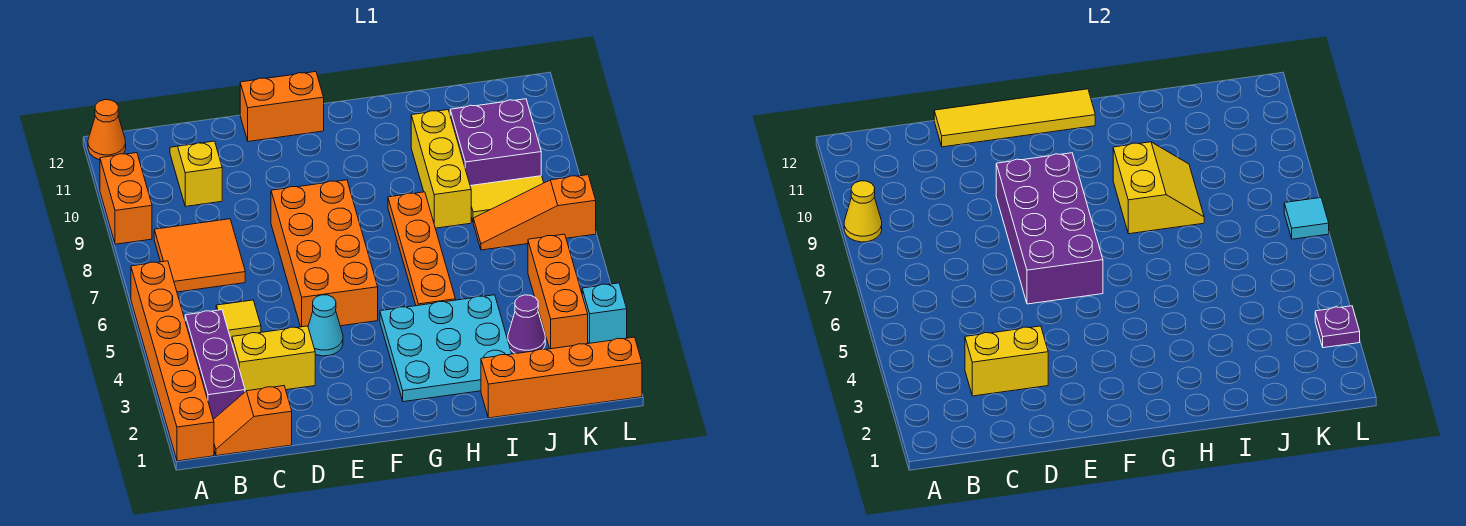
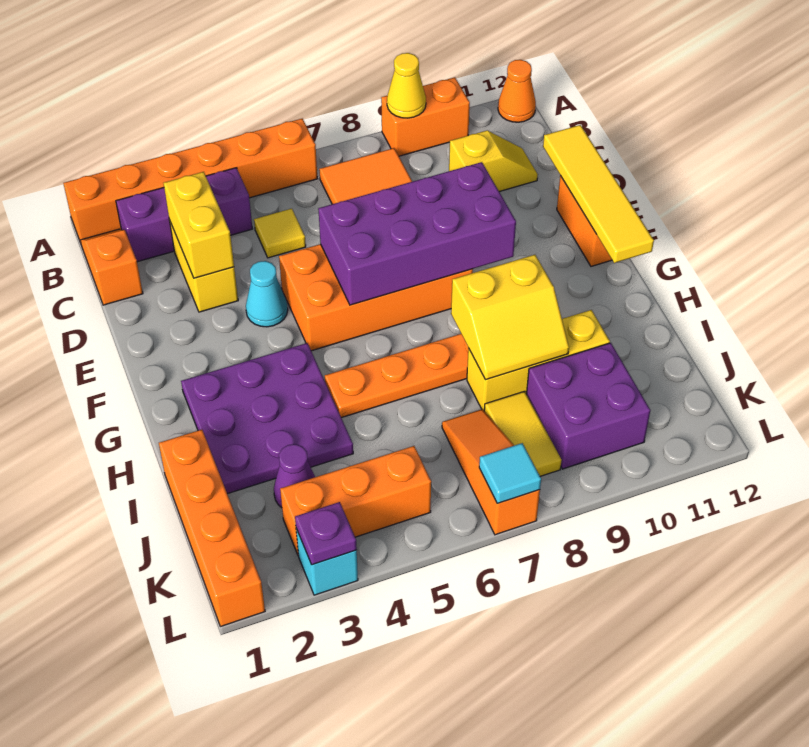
cyan 3x3 plate [380,295,512,402] -> purple 3x3 plate [181,343,353,494]

